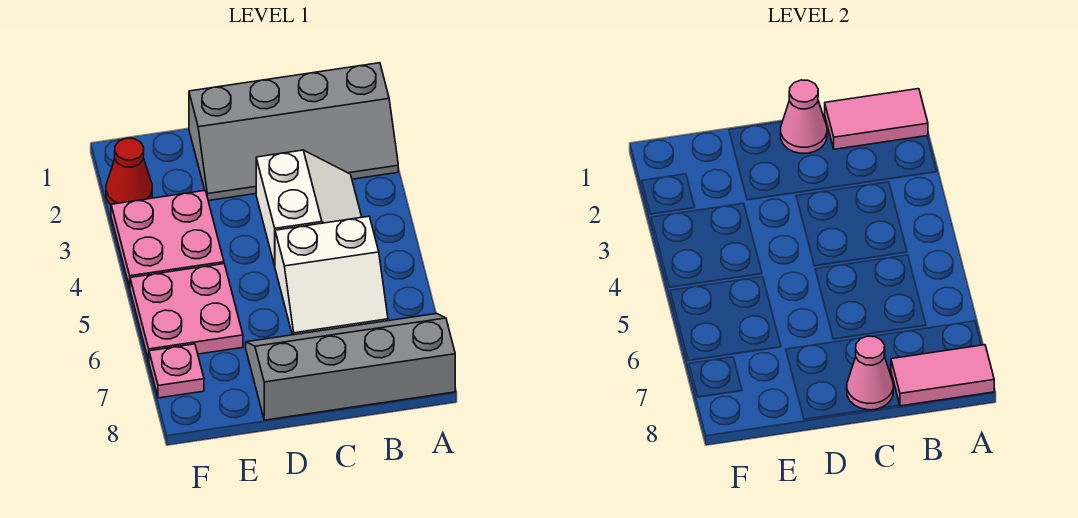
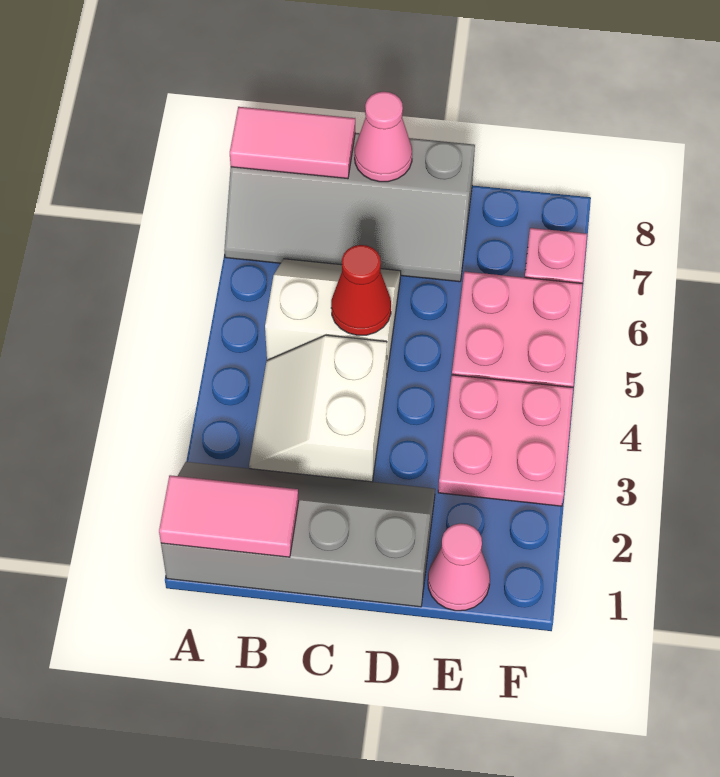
pink 1x1 cone [781,80,827,153] -> pink 1x1 cone moved to [428,523,490,611]
red 1x1 cone [106,138,152,205] -> red 1x1 cone moved to [331,245,391,335]

